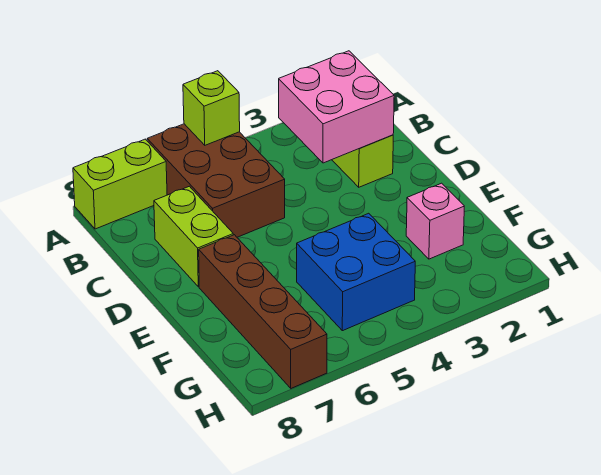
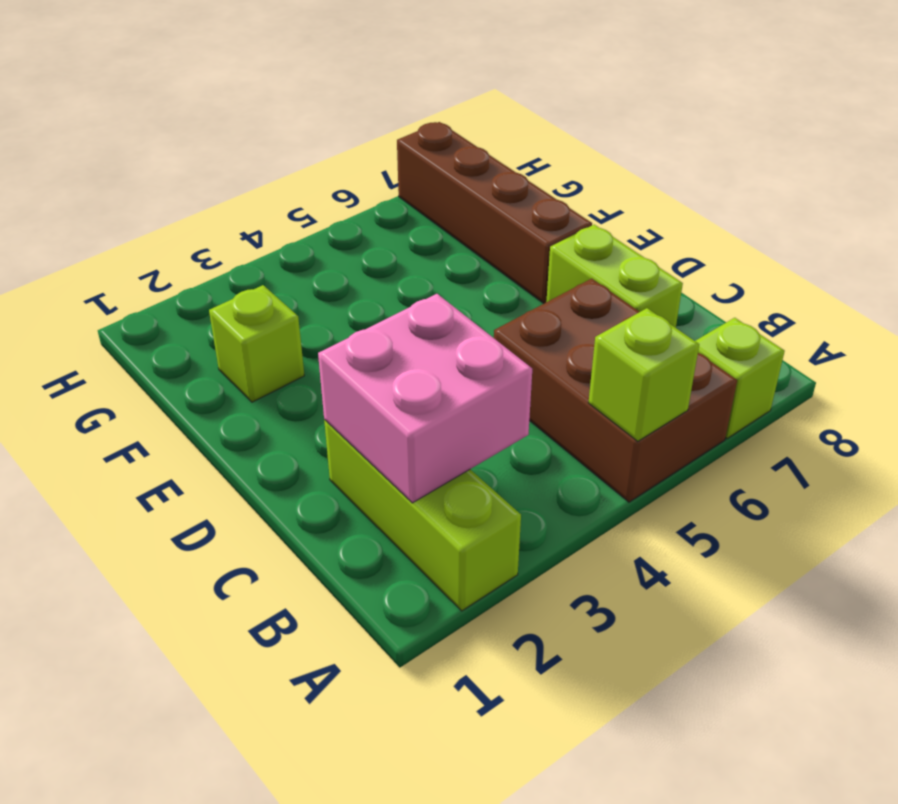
lime 1x2 brick [73,139,167,229] -> lime 1x1 brick [695,318,785,439]
pink 1x1 brick [406,183,464,259] -> lime 1x1 brick [209,285,304,402]
blue 2x2 brick [297,213,415,331] -> none

